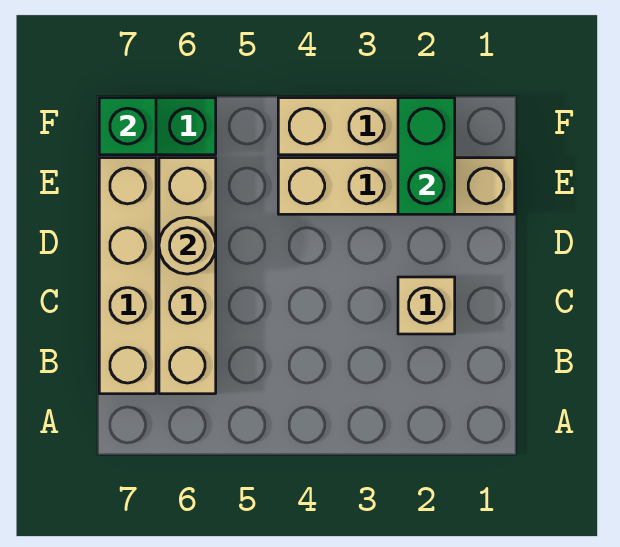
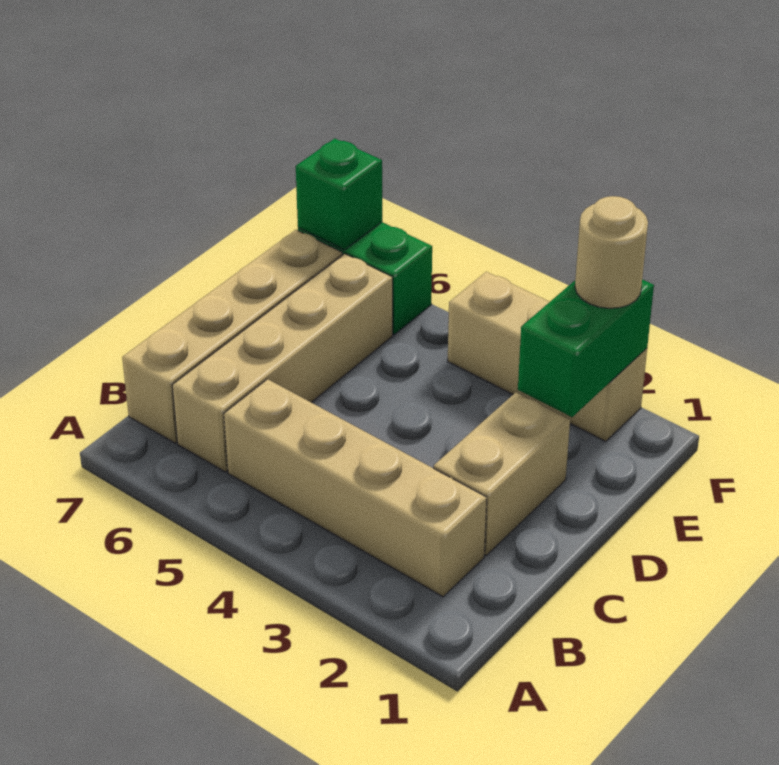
tan 1x1 brick [398,277,455,334] -> tan 1x2 brick [434,393,570,555]
tan 1x1 round brick [159,217,216,274] -> tan 1x1 round brick moved to [575,196,648,308]
tan 1x4 brick [278,158,515,214] -> tan 1x4 brick moved to [224,379,487,597]

